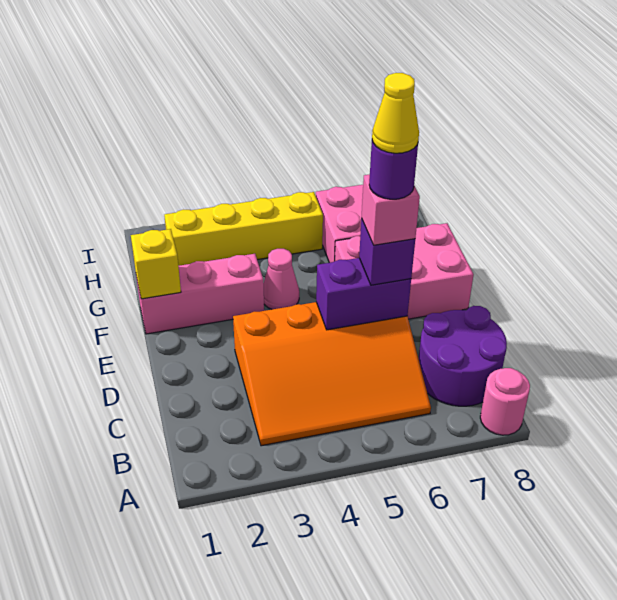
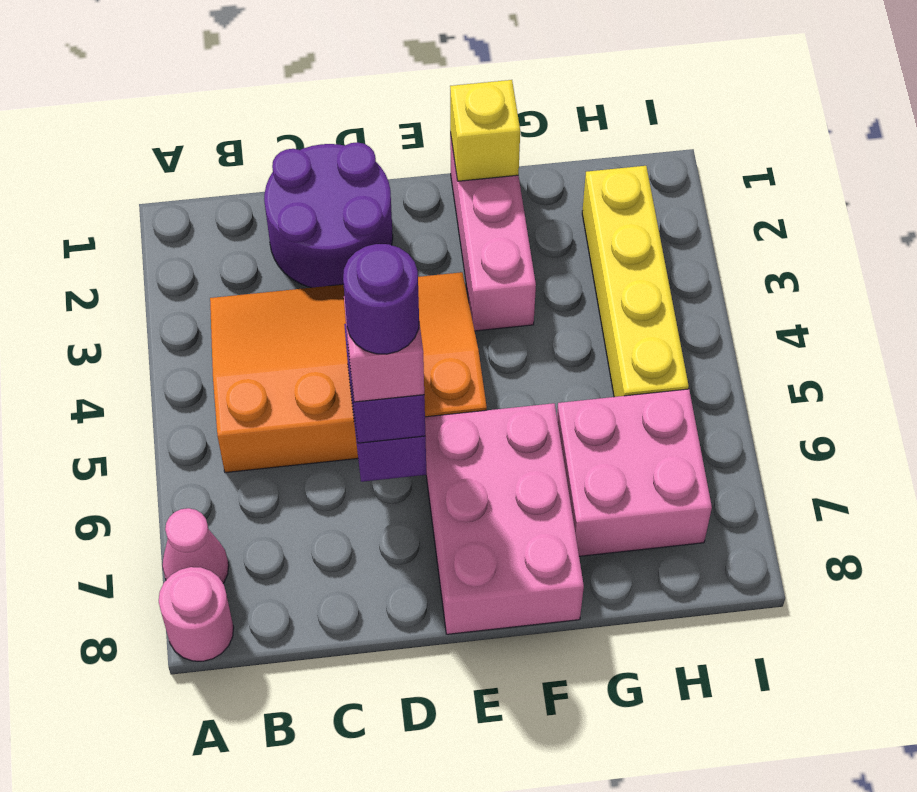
orange 3x4 slope [233,302,431,446] -> orange 3x4 slope turned to [210,272,487,473]
purple 2x2 round brick [419,306,507,406] -> purple 2x2 round brick moved to [264,142,393,288]
yellow 1x1 cone [372,73,419,153] -> none
pink 1x1 cone [264,249,299,309] -> pink 1x1 cone moved to [162,508,229,583]

